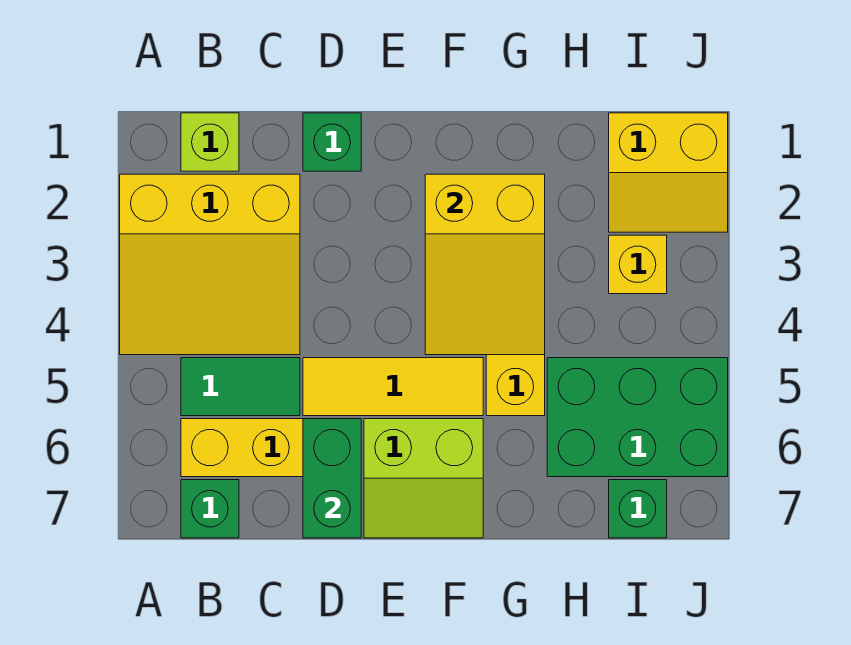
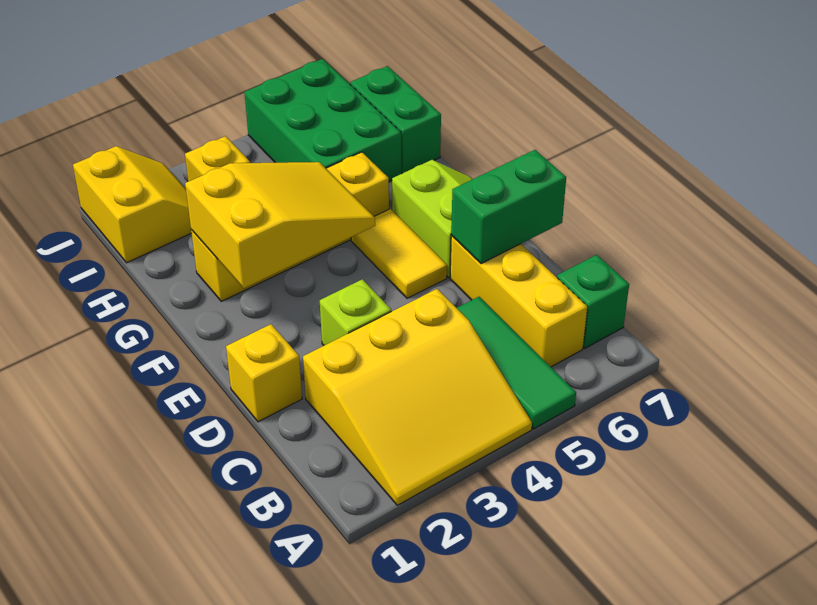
yellow 3x3 slope [120,174,300,355] -> yellow 3x3 slope turned to [303,289,532,505]
lime 1x1 brick [181,113,239,171] -> lime 1x1 brick moved to [320,279,391,345]
green 1x2 tile [181,358,300,416] -> green 1x3 tile [457,297,576,429]
green 1x1 brick [303,113,361,171] -> yellow 1x1 brick [226,324,302,422]
yellow 1x3 tile [303,358,483,416] -> yellow 1x2 tile [351,209,447,298]
green 1x1 brick [609,480,667,538] -> green 1x2 brick [350,66,441,173]

